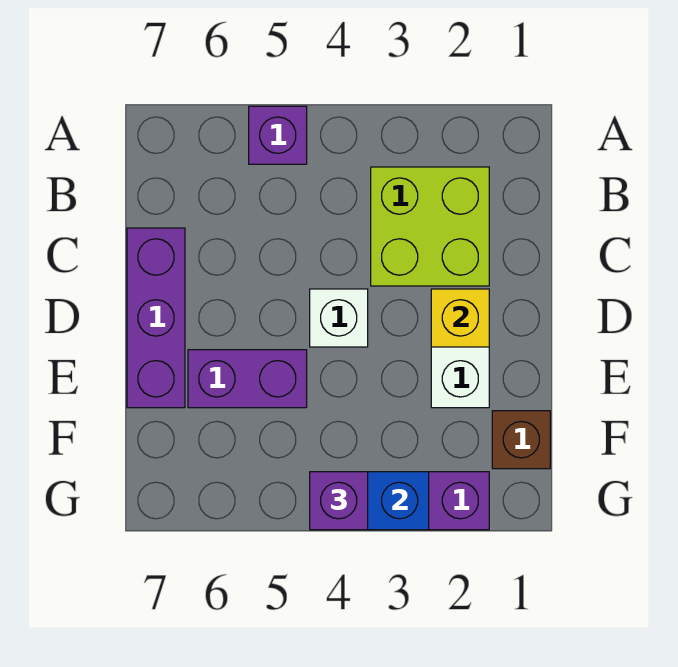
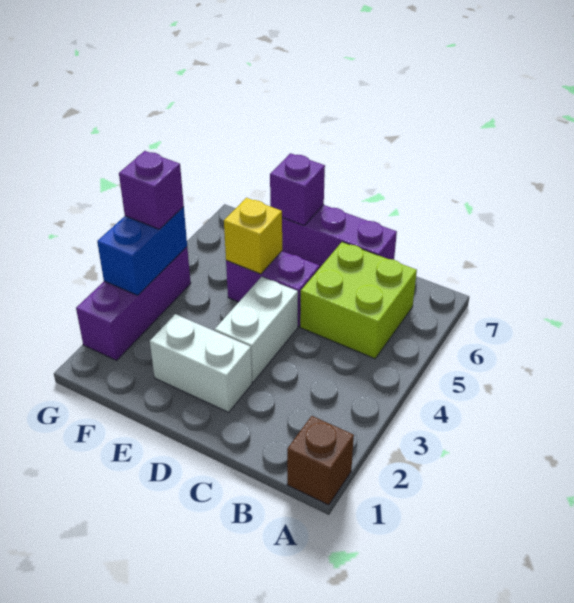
purple 1x1 brick [249,106,307,164] -> purple 1x1 brick moved to [270,153,325,225]
lime 2x2 brick [371,167,489,286] -> lime 2x2 brick moved to [300,242,417,359]
yellow 1x1 brick [431,289,489,347] -> yellow 1x1 brick moved to [224,198,282,274]
white 1x1 brick [310,289,368,347] -> white 1x2 brick [215,277,298,382]
purple 1x2 brick [188,350,307,408] -> purple 1x2 brick turned to [226,251,320,327]
brown 1x1 brick [492,411,550,469] -> brown 1x1 brick moved to [287,416,354,505]

